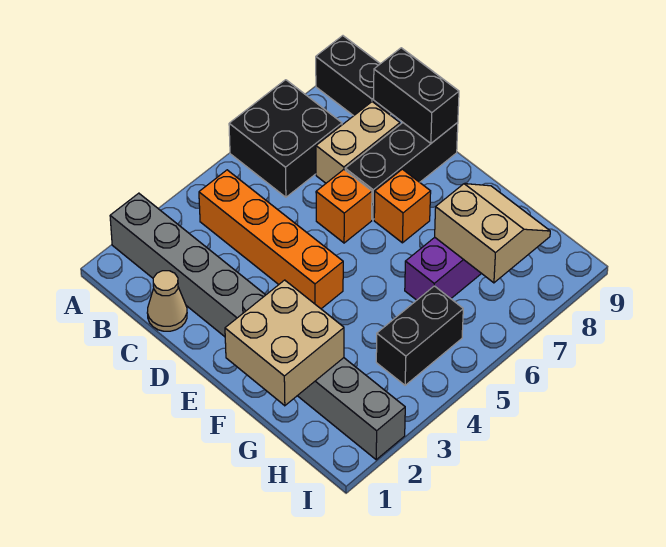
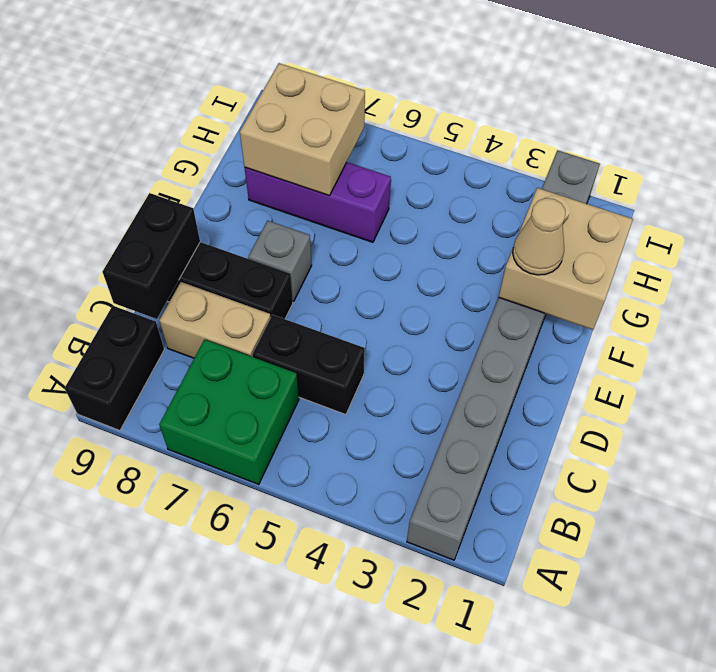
black 2x2 brick [229,80,342,197] -> green 2x2 brick [159,339,299,484]
orange 1x4 brick [199,170,343,309] -> none
tan 1x1 cone [147,271,187,331] -> tan 1x1 cone moved to [513,198,565,275]
orange 1x1 brick [316,170,372,243] -> none
orange 1x1 brick [374,169,431,243] -> grey 1x1 brick [248,221,312,301]
tan 2x2 slope [435,184,550,283] -> tan 2x2 brick [240,63,365,196]
black 1x2 brick [376,286,463,385] -> black 1x2 brick moved to [252,315,365,415]

